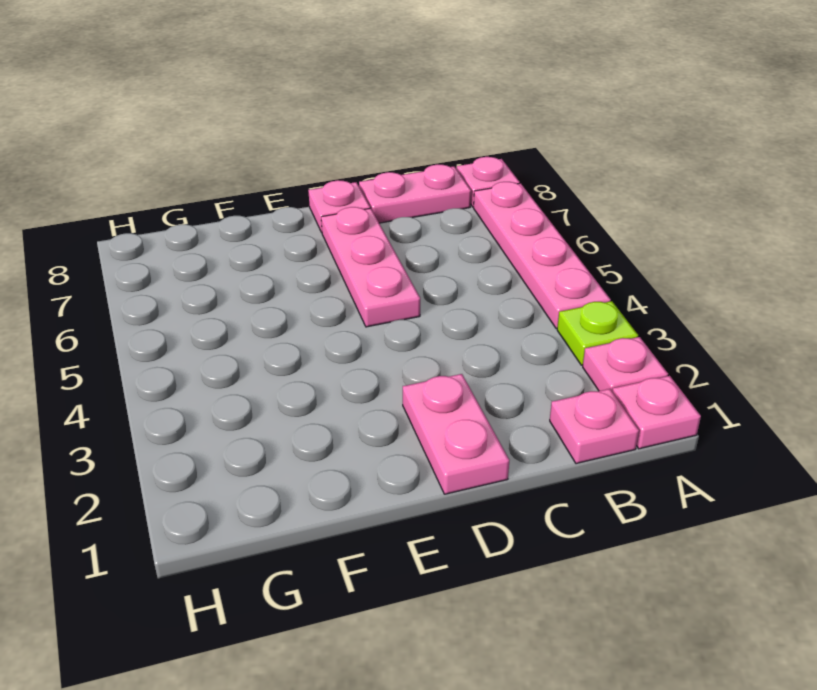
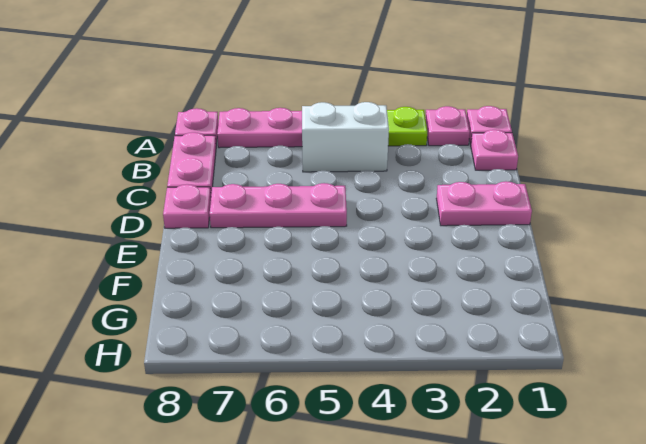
none -> white 1x2 brick [302,102,389,172]

